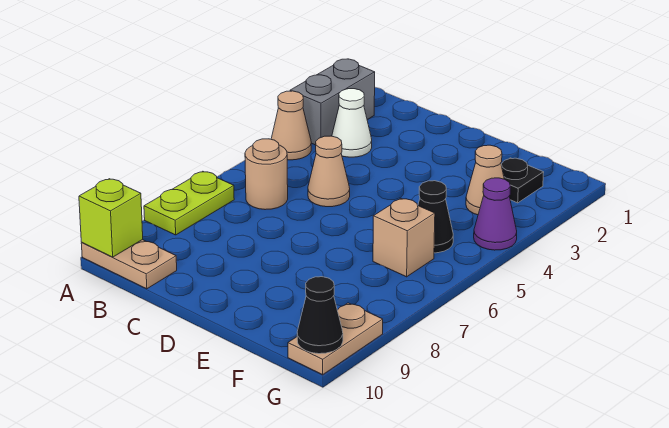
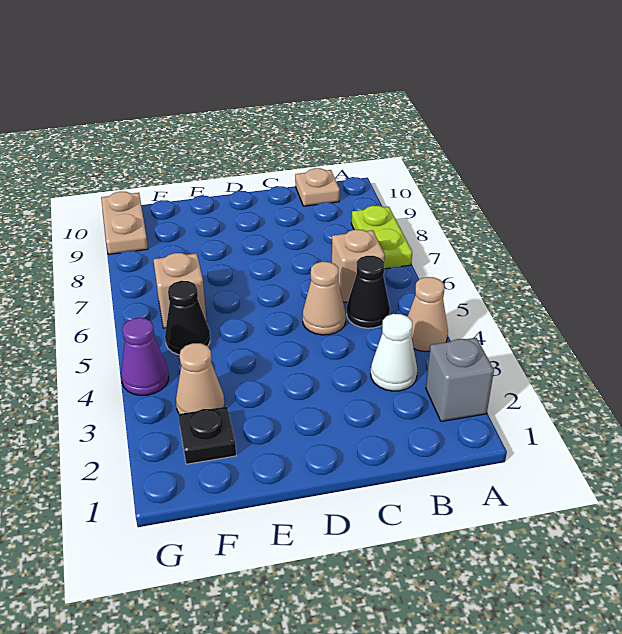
grey 1x2 brick [290,59,375,145] -> grey 1x1 brick [426,338,494,422]
tan 1x2 plate [81,240,177,289] -> tan 1x1 plate [295,168,340,206]
lime 1x1 brick [79,179,143,257] -> none
tan 1x1 round brick [245,139,288,210] -> tan 1x1 brick [332,229,385,302]
black 1x1 cone [297,277,343,354] -> black 1x1 cone moved to [347,256,390,328]

